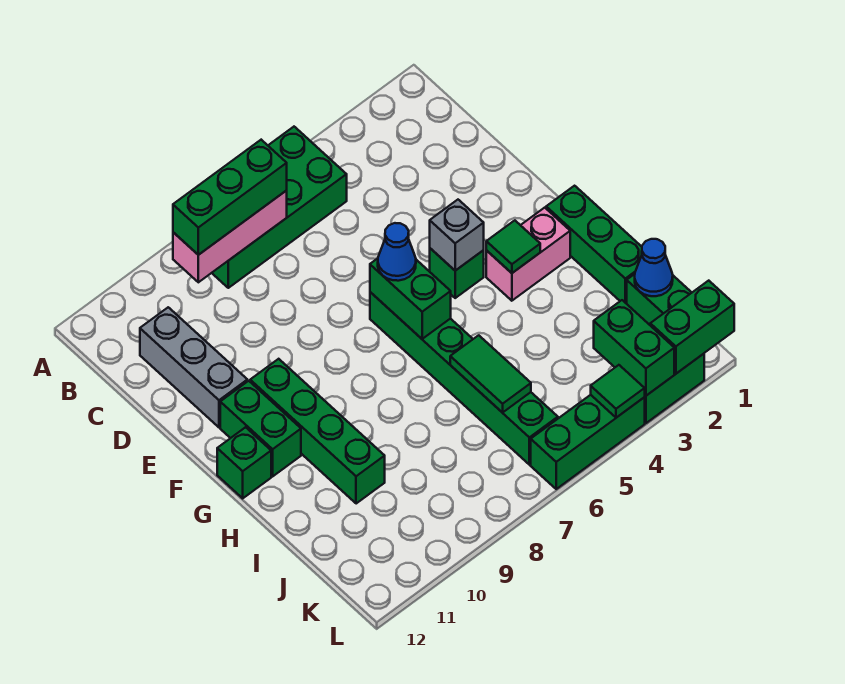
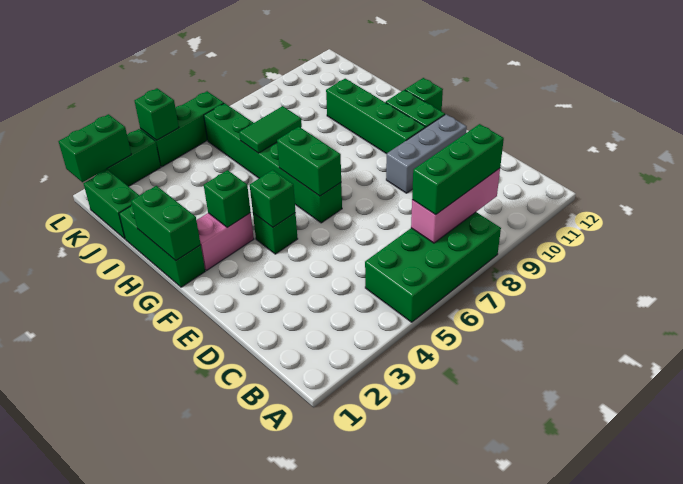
grey 1x3 brick [140,307,247,427] -> grey 1x3 brick turned to [386,114,467,193]
grey 1x1 brick [430,200,484,271] -> green 1x1 brick [250,170,295,227]
blue 1x1 cone [378,223,416,281] -> none
green 1x1 tile [486,220,540,273] -> green 1x1 brick [204,170,251,227]
green 1x2 tile [450,335,531,413] -> green 1x2 tile turned to [239,106,302,153]
blue 1x1 cone [635,239,673,296] -> none
green 1x2 brick [594,300,674,396] -> green 1x2 brick moved to [131,186,201,261]
green 1x1 tile [591,365,645,418] -> green 1x1 brick [135,88,179,140]

